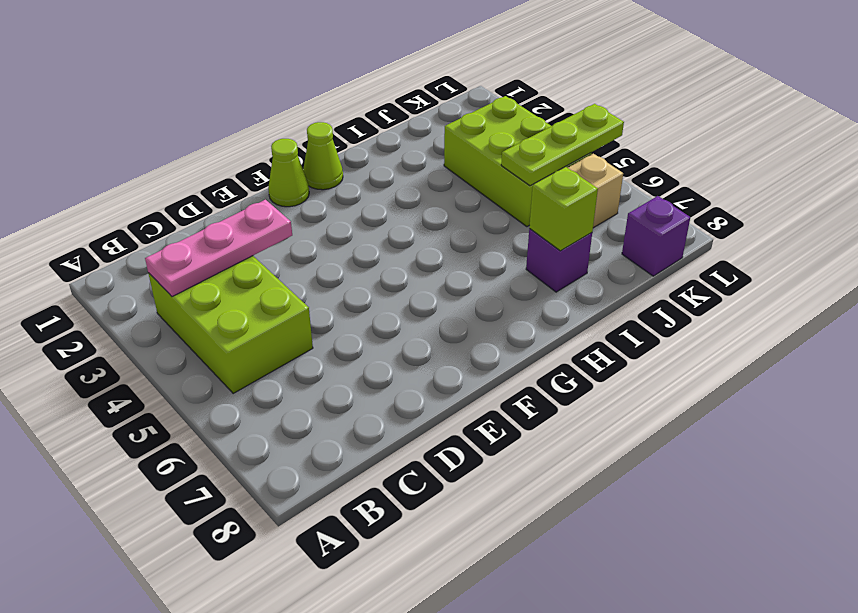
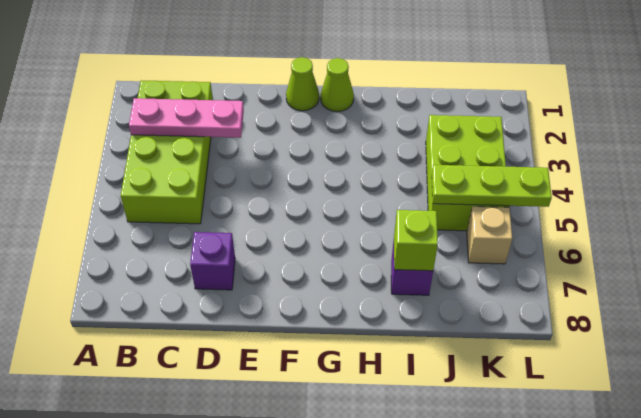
lime 2x3 brick [148,256,313,394] -> lime 2x4 brick [121,81,213,224]
purple 1x1 brick [622,196,690,276] -> purple 1x1 brick moved to [190,232,235,290]

